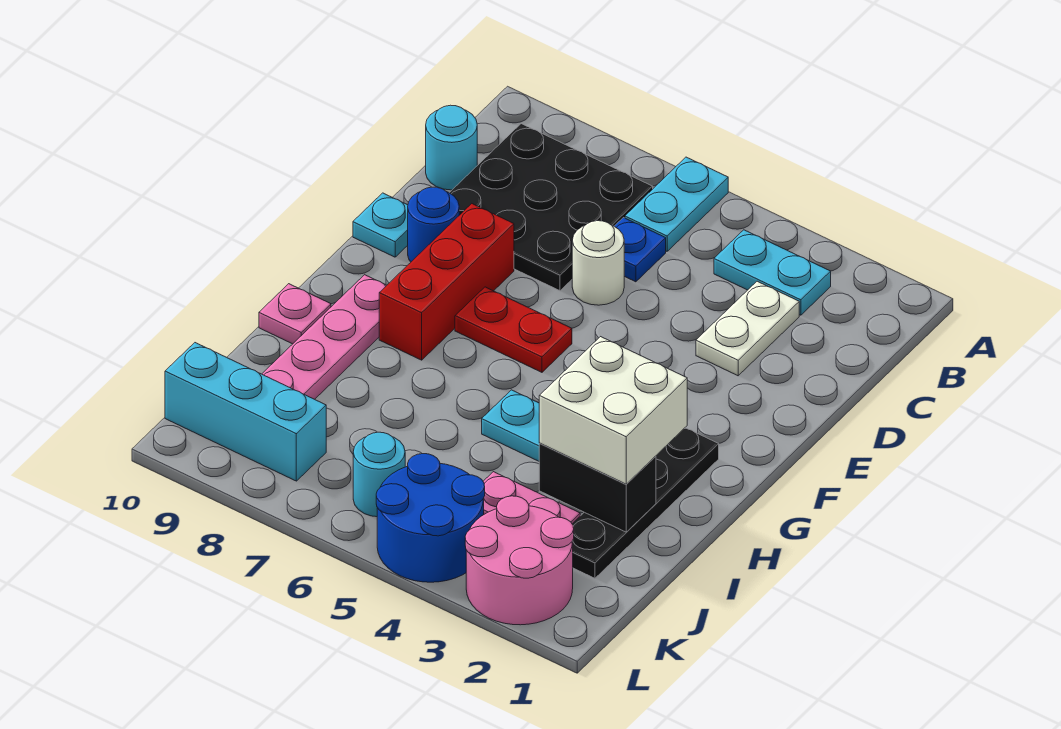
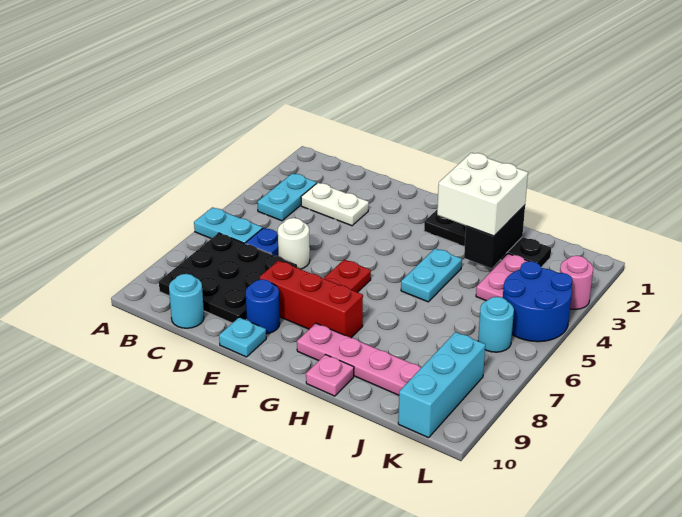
pink 2x2 round brick [465,496,574,625] -> pink 1x1 round brick [560,256,593,309]

